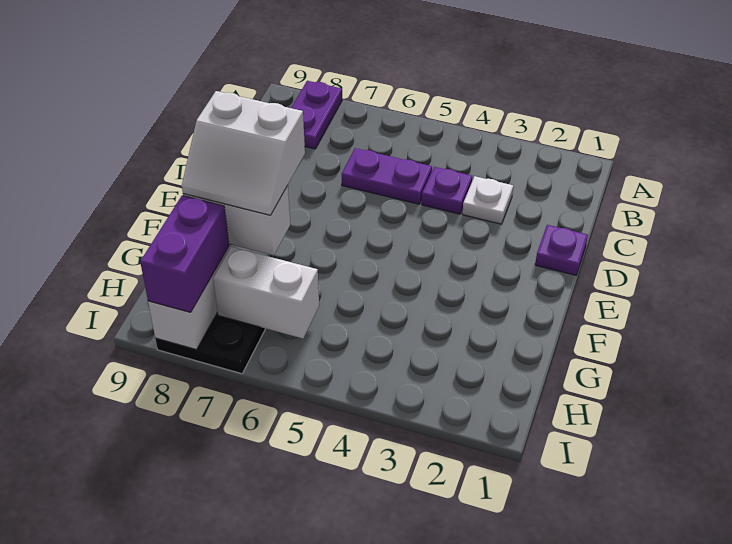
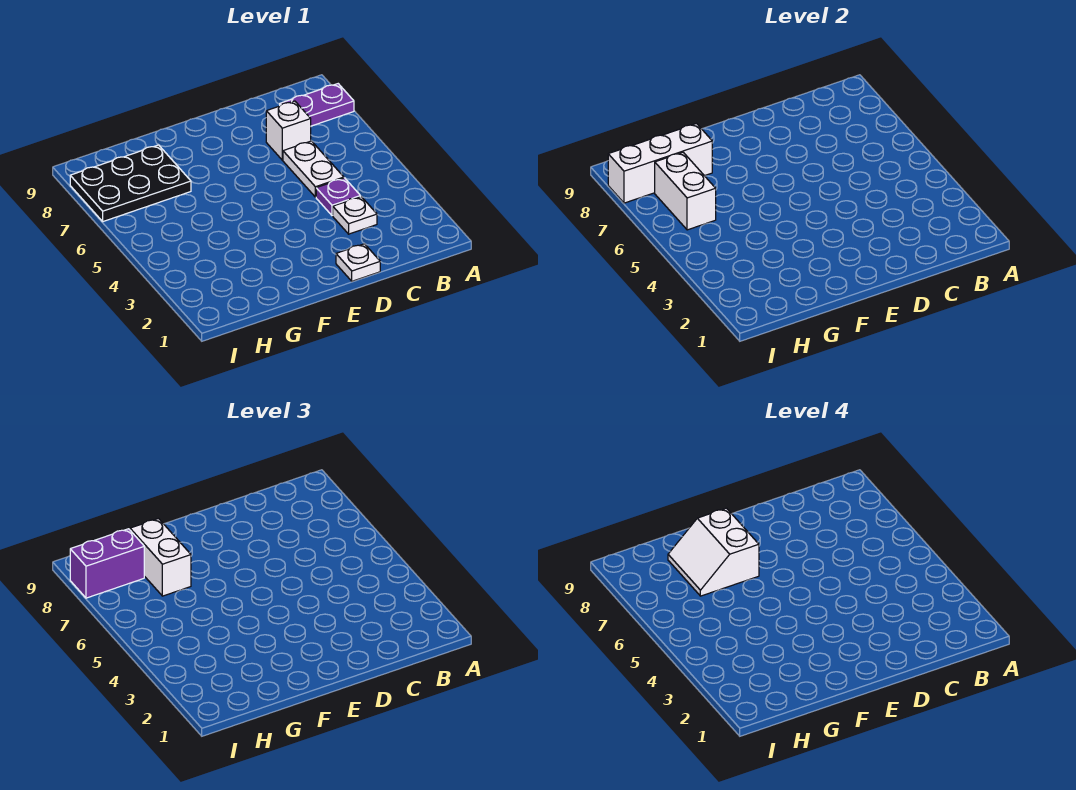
purple 1x2 plate [342,148,432,204] -> white 1x2 plate [283,141,344,197]
none -> white 1x1 brick [266,101,311,160]
purple 1x1 plate [535,225,588,275] -> white 1x1 plate [336,244,380,281]

